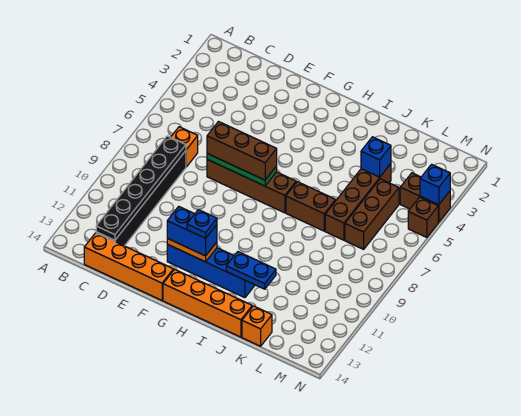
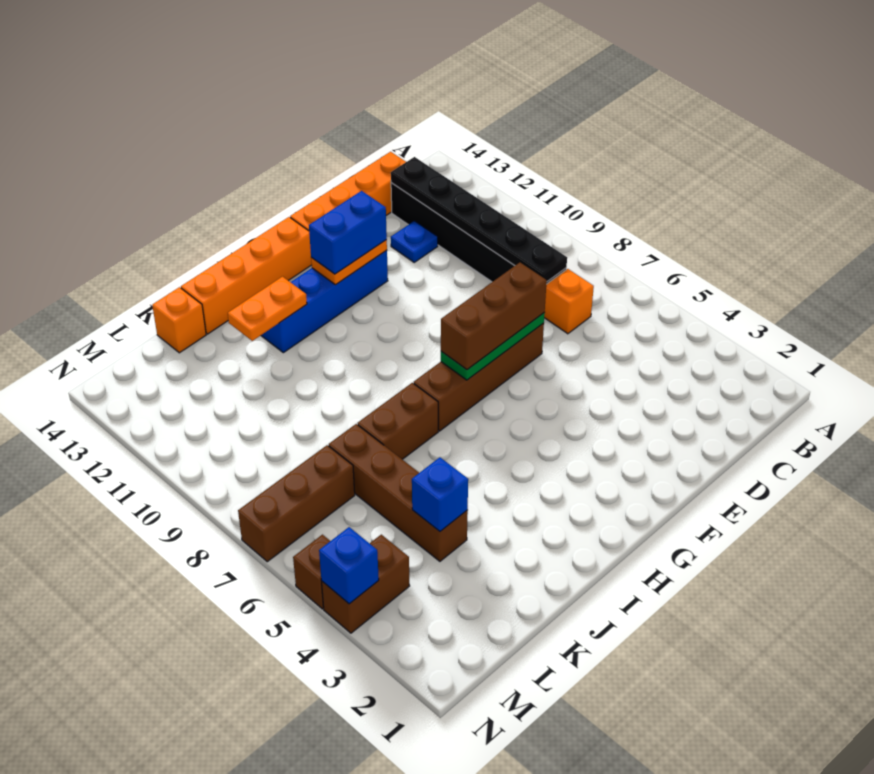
blue 1x1 plate [187,210,217,238] -> blue 1x1 plate moved to [391,221,438,262]
blue 1x2 plate [226,252,276,289] -> orange 1x2 plate [228,277,307,341]
brown 1x3 brick [345,179,399,249] -> brown 1x3 brick turned to [238,445,355,562]

